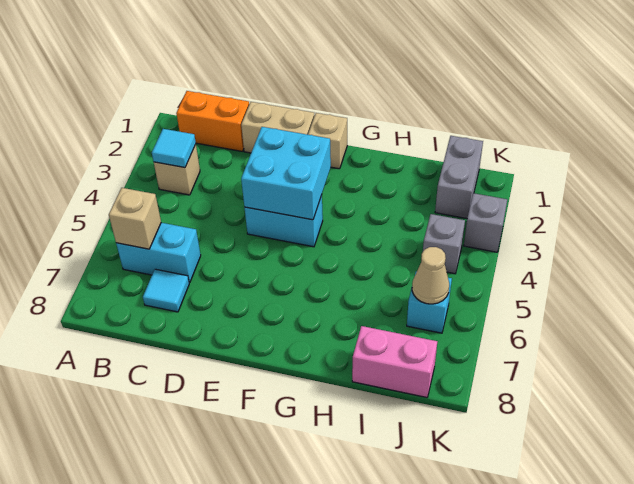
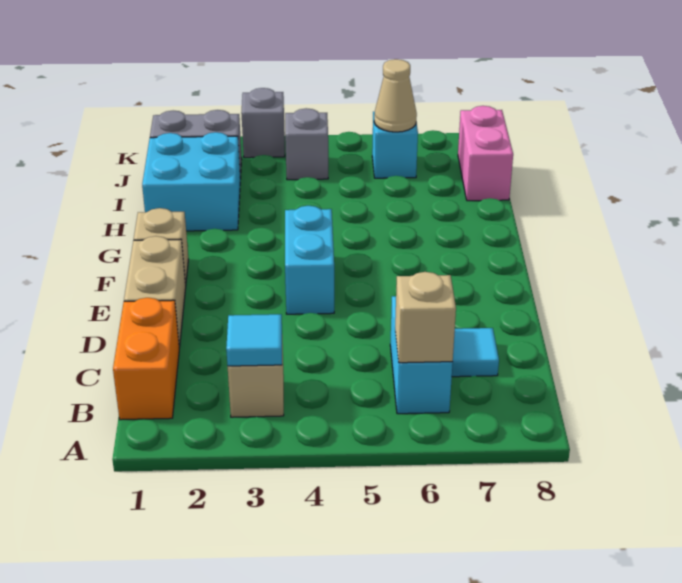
cyan 2x2 brick [241,127,331,220] -> cyan 2x2 brick moved to [142,132,240,231]

